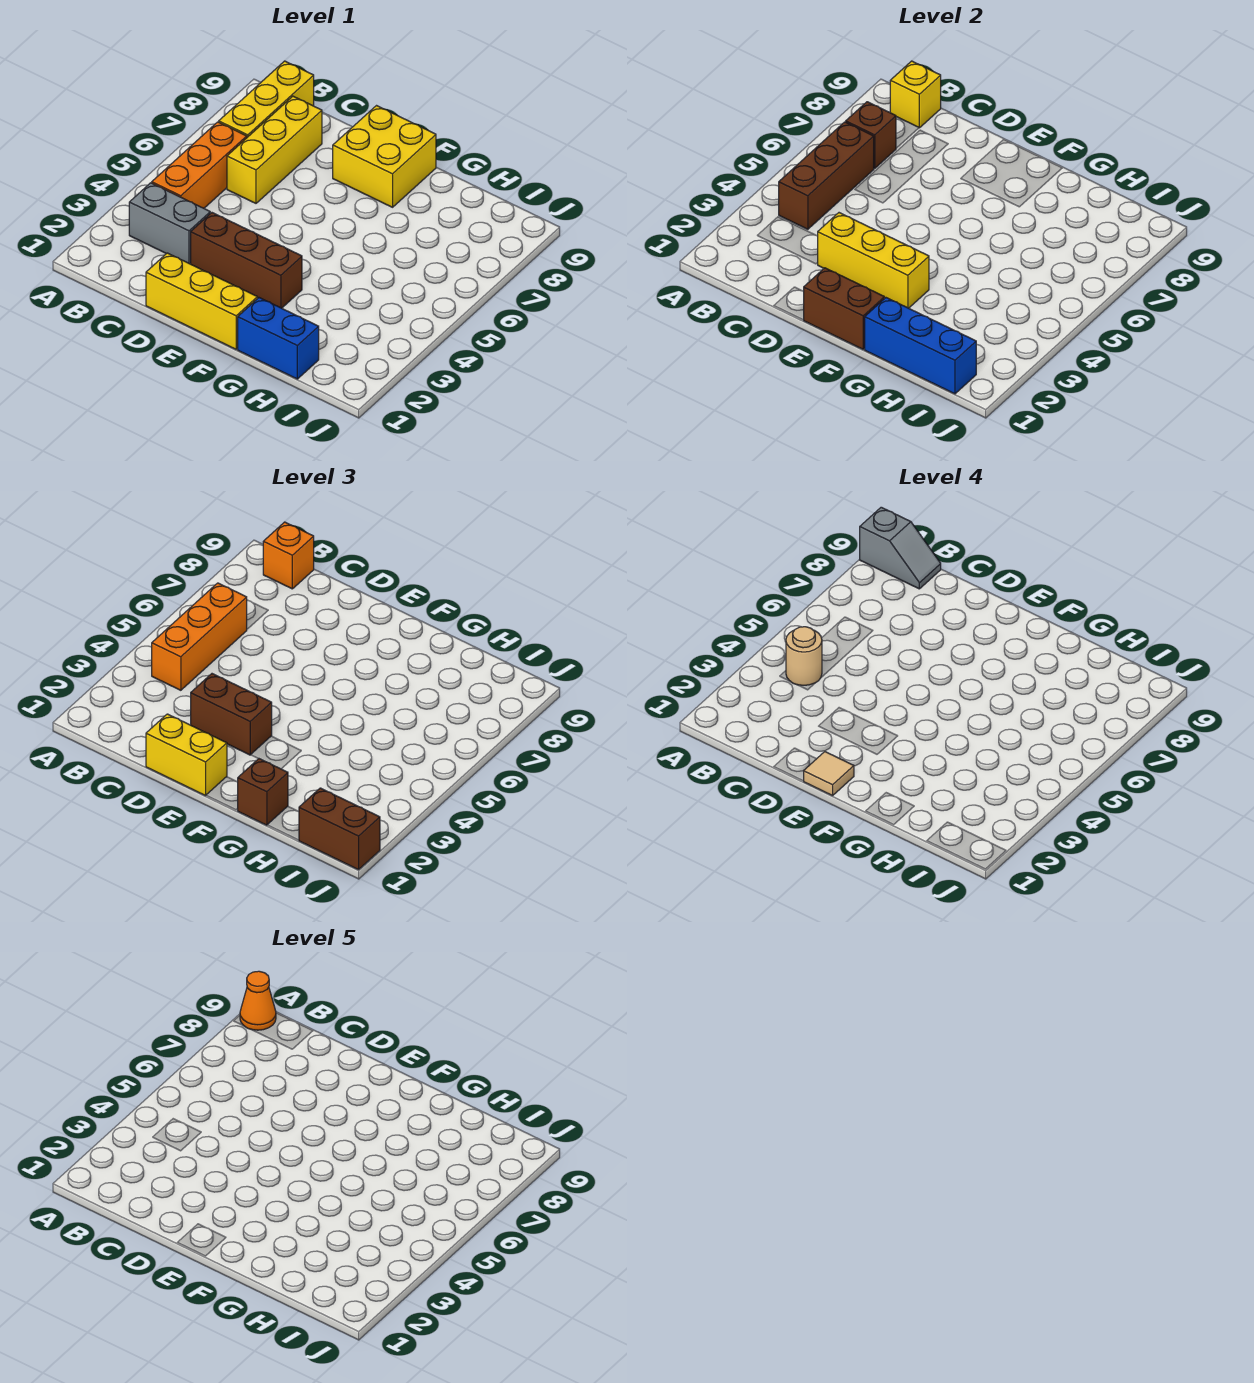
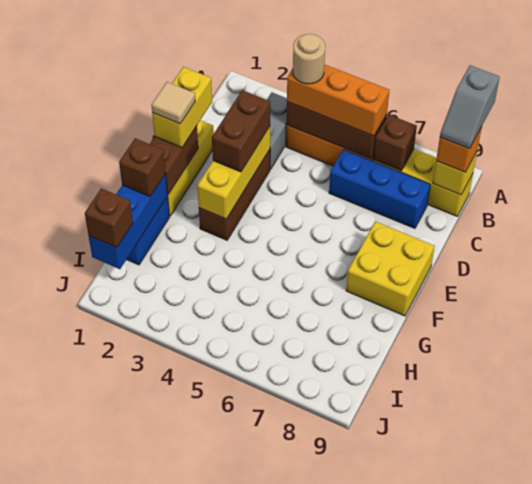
orange 1x1 cone [240,971,276,1030] -> none
yellow 1x3 brick [227,96,322,203] -> blue 1x3 brick [329,149,430,228]
brown 1x2 brick [299,788,380,870] -> brown 1x1 brick [85,188,133,248]

